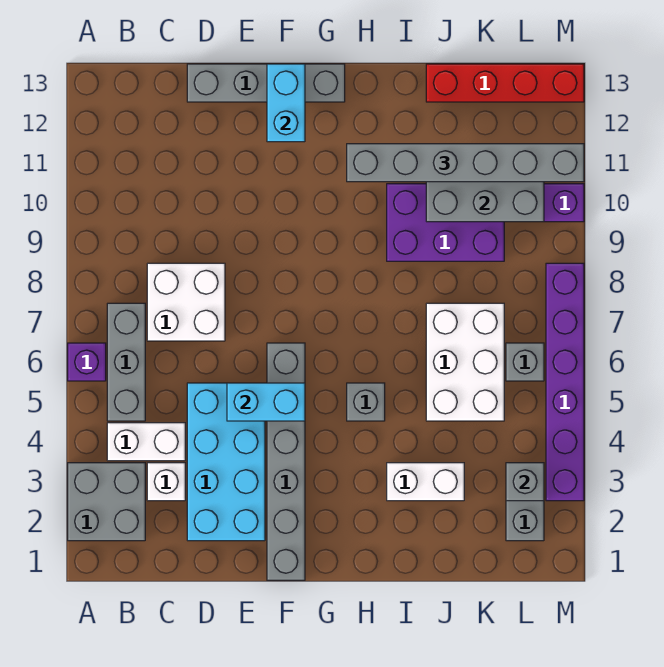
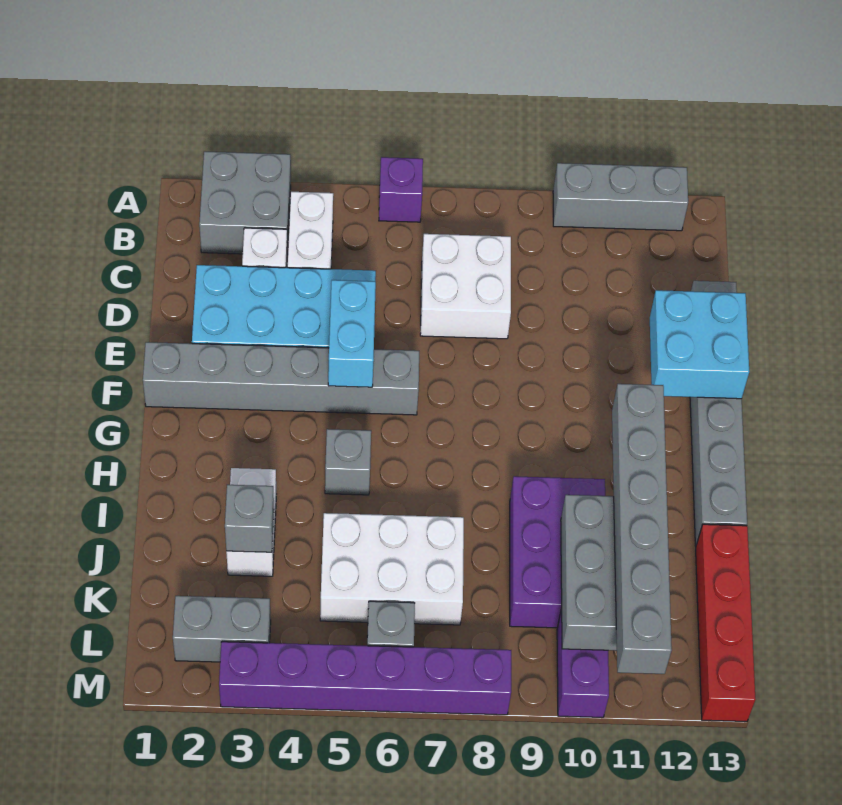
grey 1x3 brick [107,303,145,421] -> grey 1x3 brick moved to [553,163,688,231]
grey 1x4 brick [187,64,345,102] -> grey 1x6 brick [690,281,747,546]
cyan 1x2 brick [267,64,305,142] -> cyan 2x2 brick [650,290,749,399]
grey 1x1 brick [506,463,544,501] -> grey 1x1 brick moved to [225,485,274,552]

